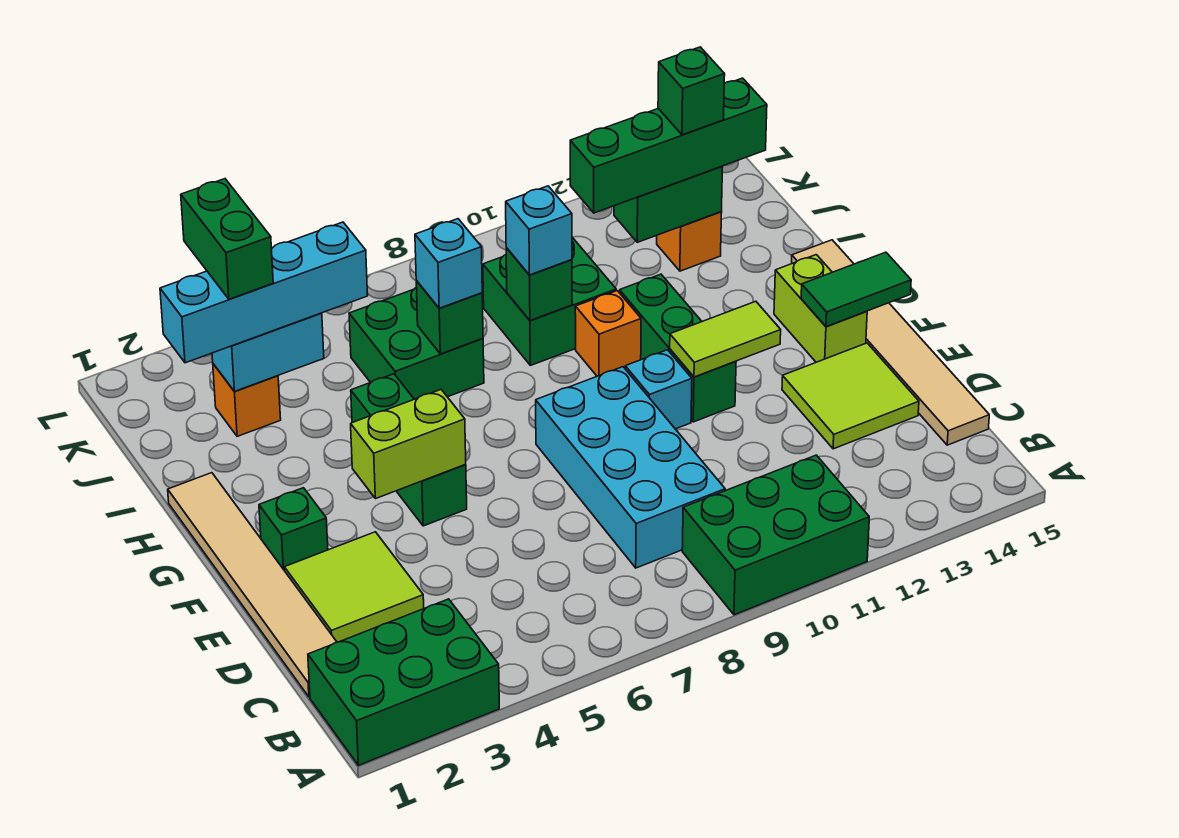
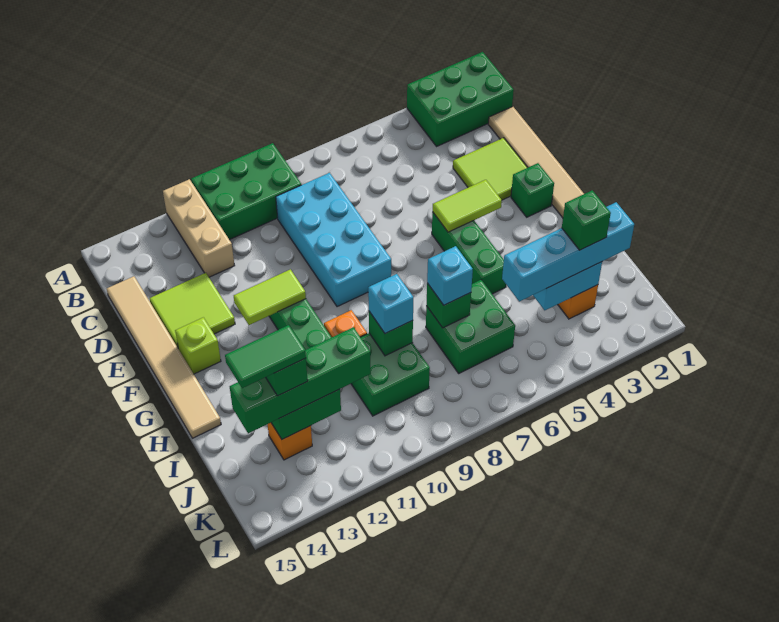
none -> tan 1x3 brick [163,179,235,277]
lime 1x2 brick [351,390,466,499] -> lime 1x2 tile [433,180,502,232]
cyan 1x1 brick [625,350,692,429] -> none
lime 1x2 brick [774,255,867,362] -> lime 1x1 brick [175,317,221,374]
green 1x2 tile [801,252,911,327] -> green 1x2 tile moved to [225,325,306,388]
green 1x2 brick [181,179,273,299] -> green 1x1 brick [562,190,611,250]

